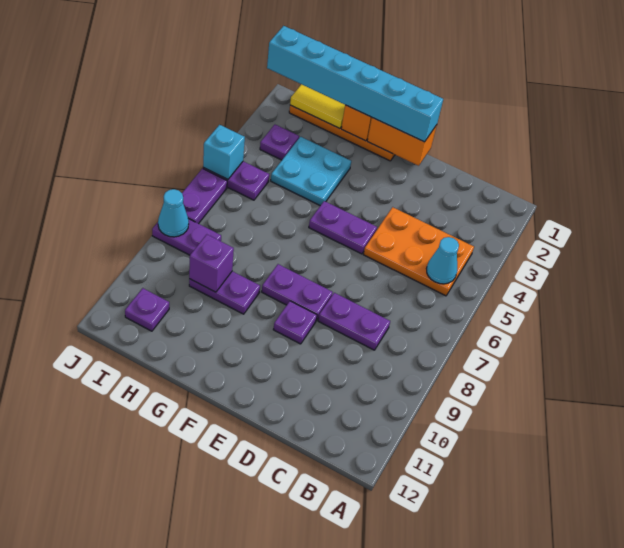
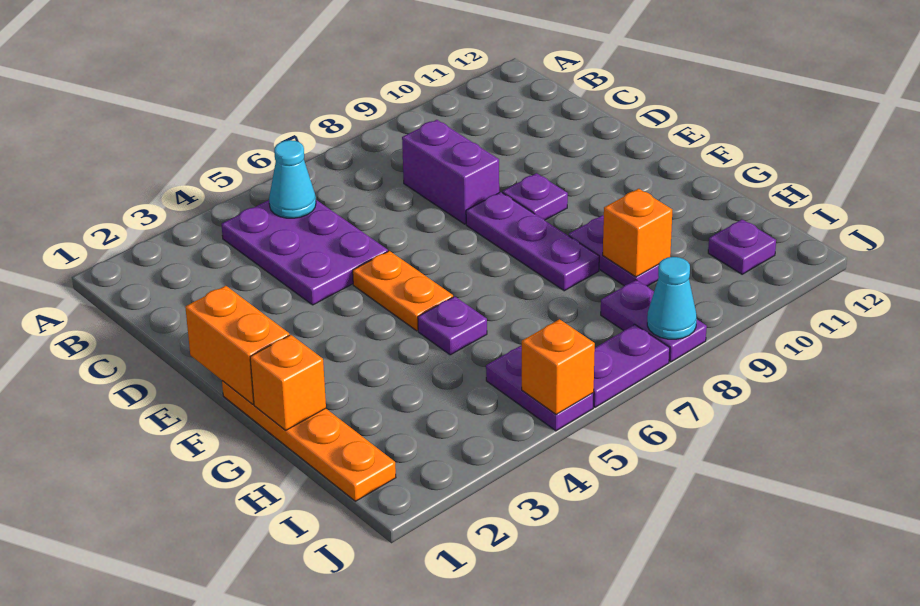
orange 2x3 plate [363,207,474,296] -> purple 2x3 plate [221,200,388,305]
purple 1x2 plate [318,293,390,350] -> purple 1x2 brick [402,120,499,224]
cyan 1x6 brick [267,26,443,142] -> none
purple 1x2 plate [309,201,377,254] -> orange 1x2 plate [353,251,453,331]
purple 1x2 plate [262,264,333,320] -> purple 1x3 plate [466,192,599,291]
cyan 2x2 plate [271,137,351,206] -> none
yellow 1x2 tile [290,84,345,129] -> none
purple 1x1 brick [189,234,234,292] -> orange 1x1 brick [603,189,672,277]
purple 1x1 plate [260,125,299,160] -> purple 1x1 plate moved to [418,296,487,355]
cyan 1x1 brick [203,125,245,179] -> orange 1x1 brick [522,319,595,414]

